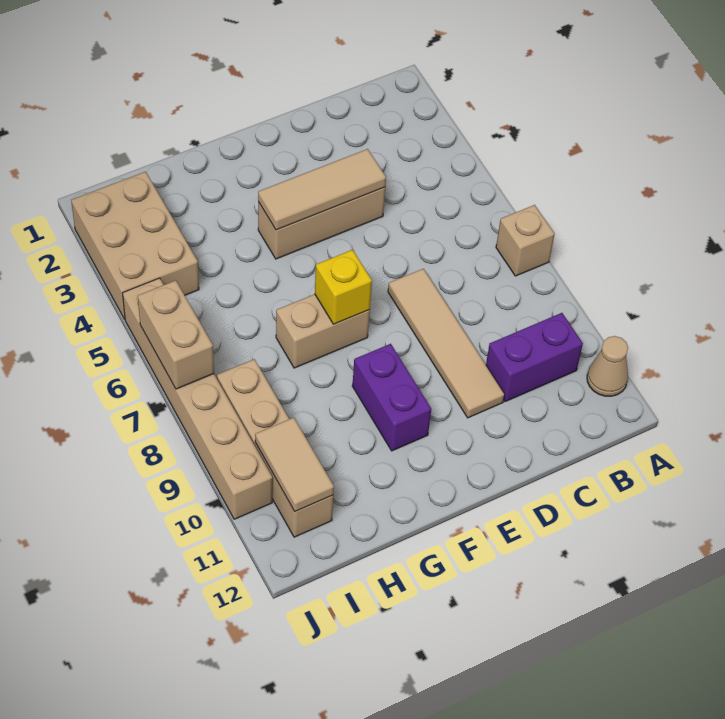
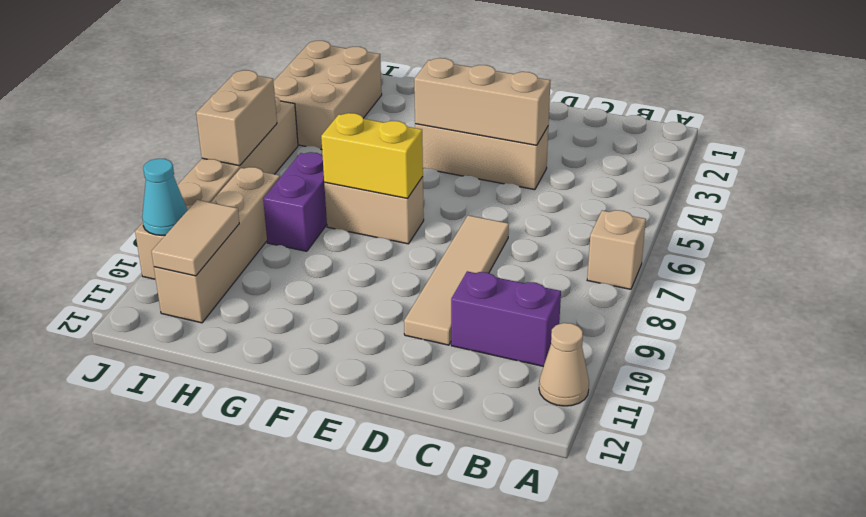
tan 1x3 tile [258,149,386,230] -> tan 1x3 brick [414,58,551,145]
yellow 1x1 brick [315,250,372,324] -> yellow 1x2 brick [321,113,423,198]
purple 1x2 brick [352,344,431,451] -> purple 1x2 brick moved to [263,152,327,251]
none -> cyan 1x1 cone [142,159,188,235]

